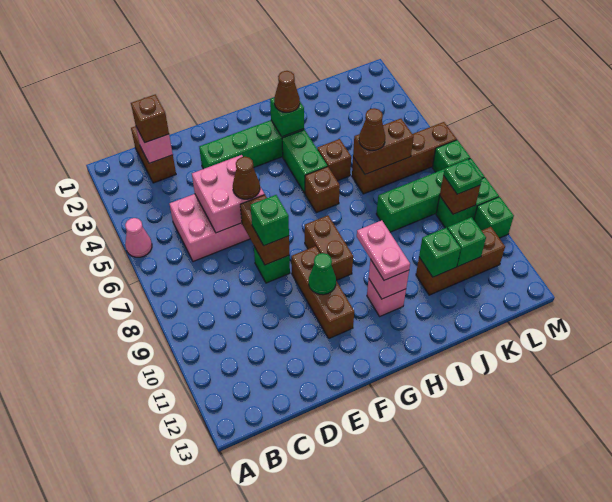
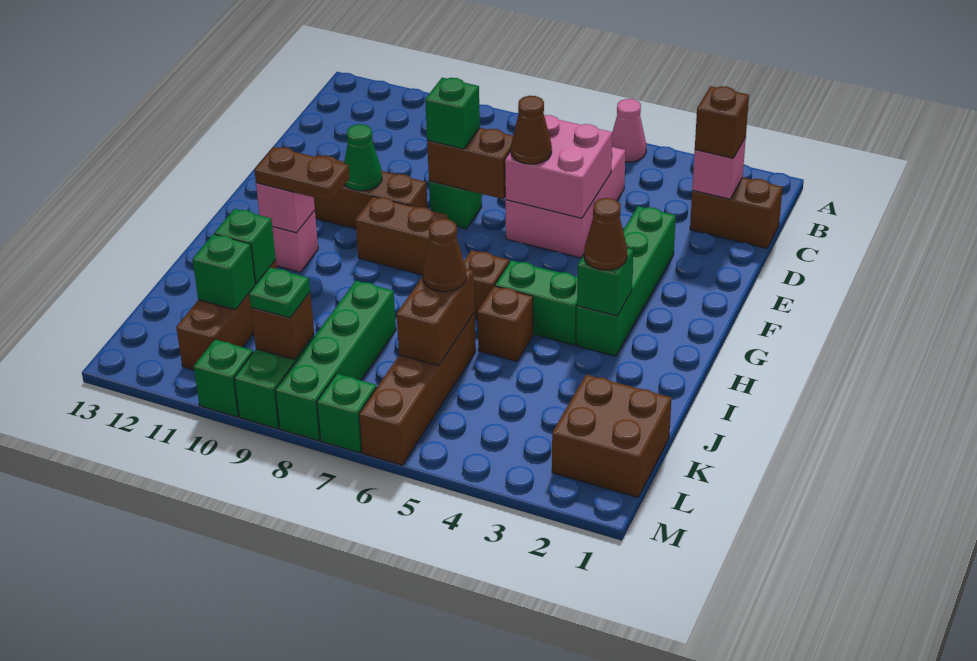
pink 1x2 plate [357,220,410,280] -> brown 1x2 plate [254,147,350,202]
none -> brown 2x2 brick [552,375,672,497]

